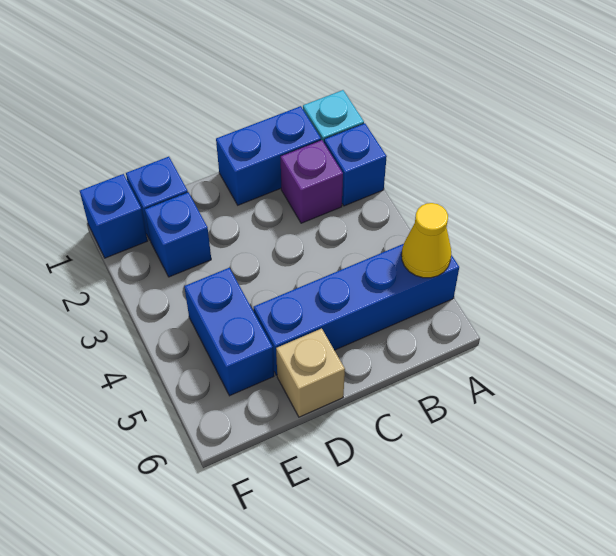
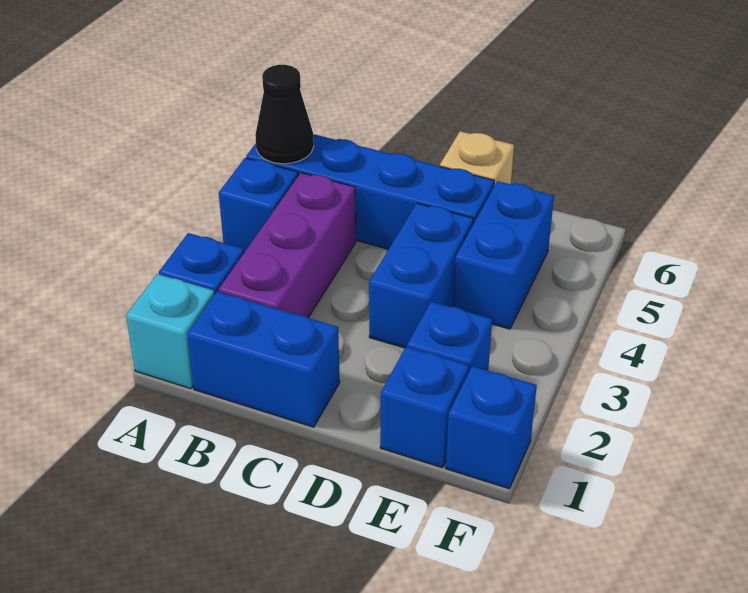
none -> blue 1x1 brick [219,158,298,252]
yellow 1x1 cone [402,203,451,278] -> black 1x1 cone [255,65,314,164]
purple 1x1 brick [280,140,343,223] -> purple 1x3 brick [219,173,356,318]
none -> blue 1x2 brick [369,203,473,348]

